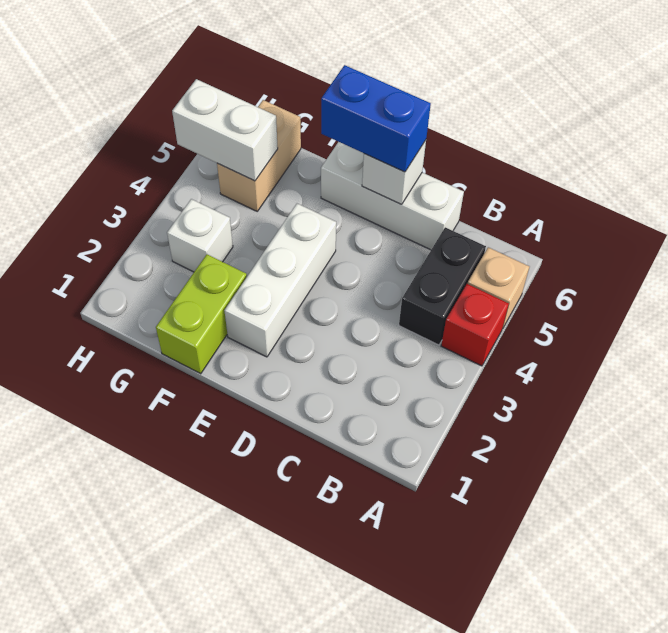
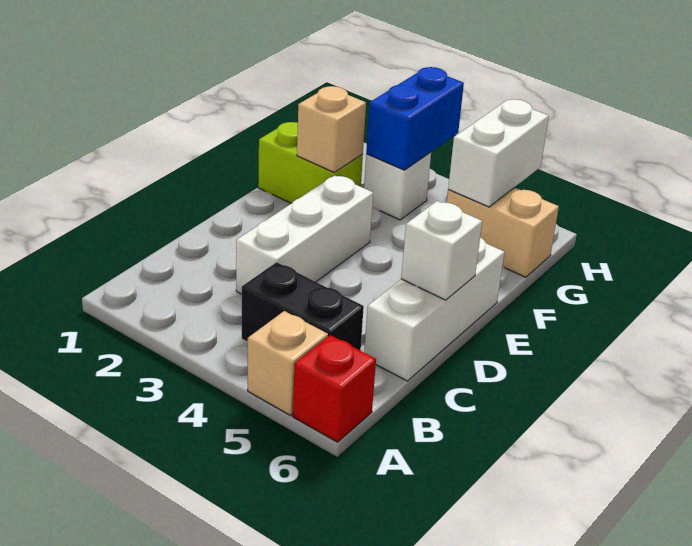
red 1x1 brick [441,284,509,366] -> red 1x1 brick moved to [293,335,376,442]
blue 1x2 brick [321,65,431,172] -> blue 1x2 brick moved to [366,67,464,170]
white 1x3 brick [224,204,336,357] -> white 1x3 brick turned to [236,175,373,294]
none -> tan 1x1 brick [297,86,366,172]

